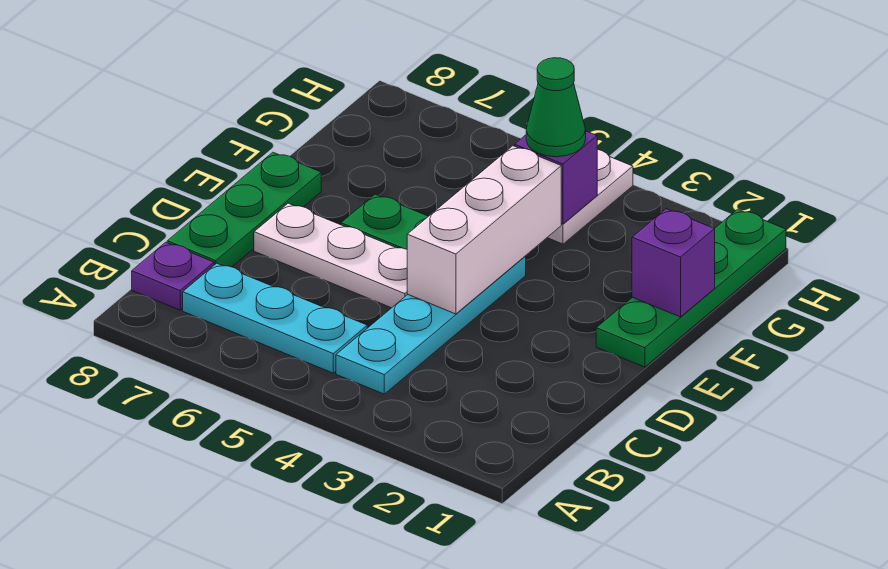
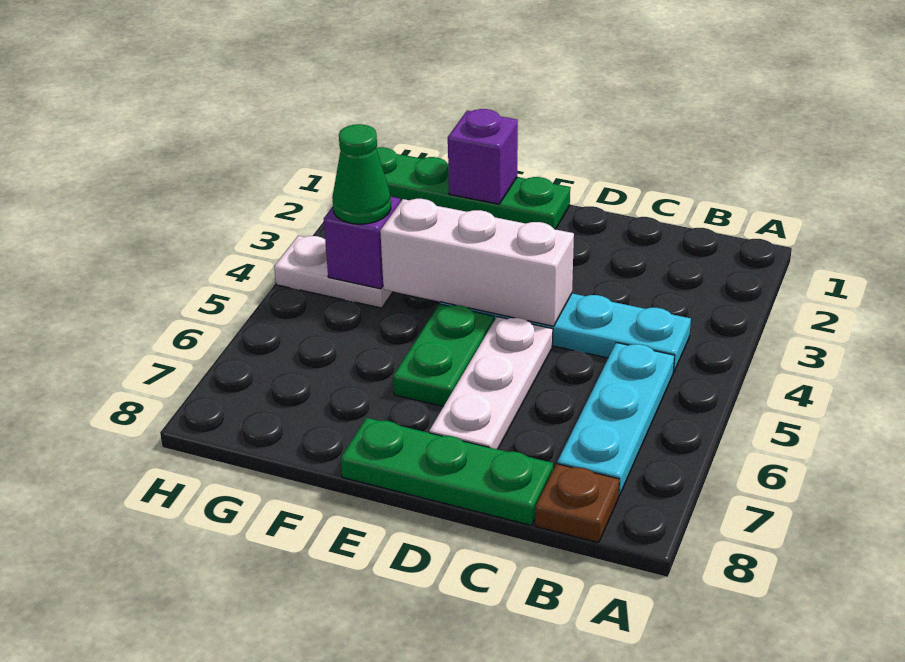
purple 1x1 plate [132,242,214,310] -> brown 1x1 plate [535,464,619,543]

